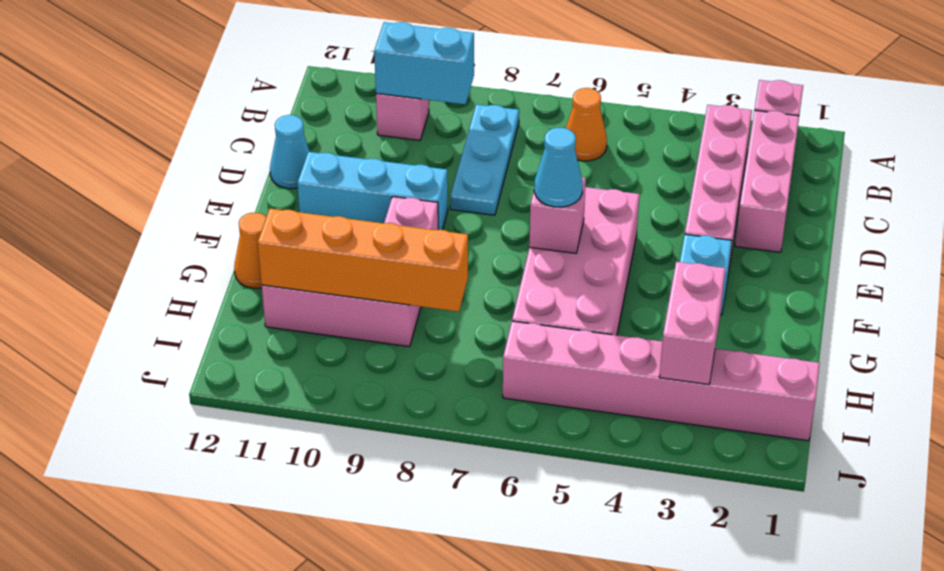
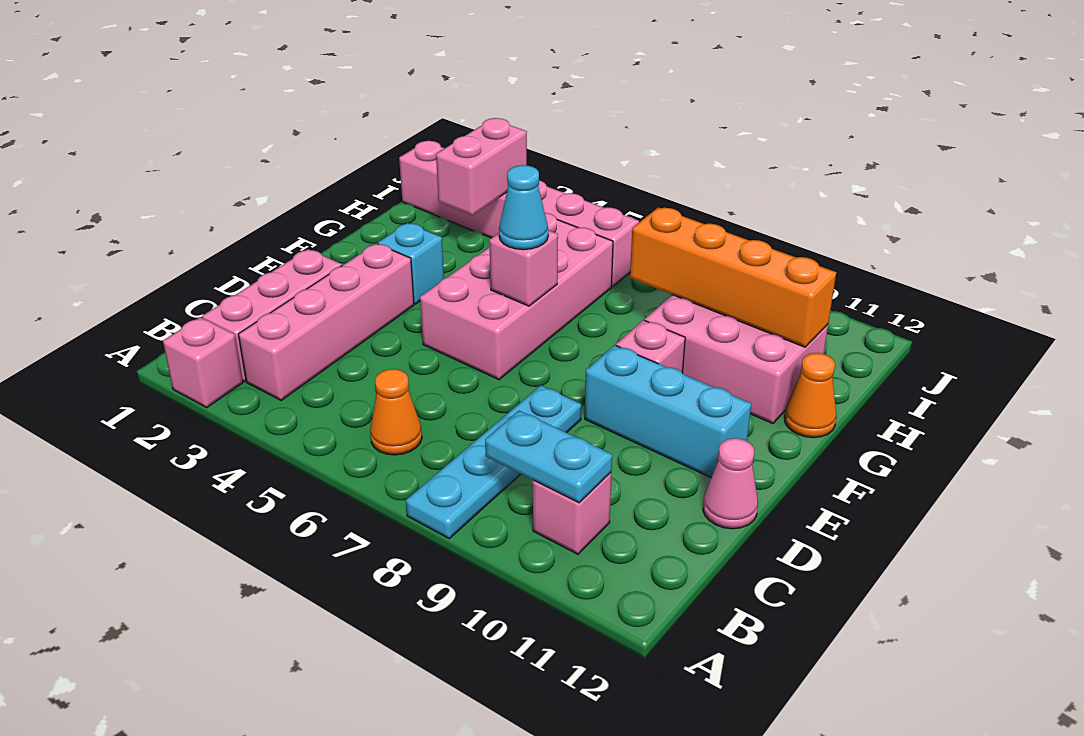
cyan 1x3 plate [450,104,519,215] -> cyan 1x4 plate [406,385,581,538]
cyan 1x2 brick [374,22,474,104] -> cyan 1x2 plate [485,411,612,503]
cyan 1x1 cone [270,115,310,189] -> pink 1x1 cone [703,438,758,529]

